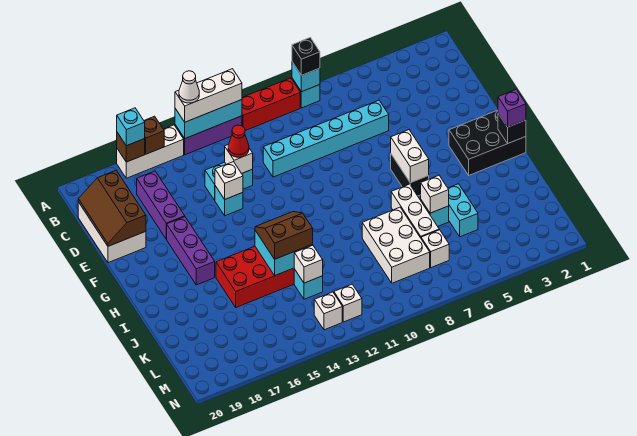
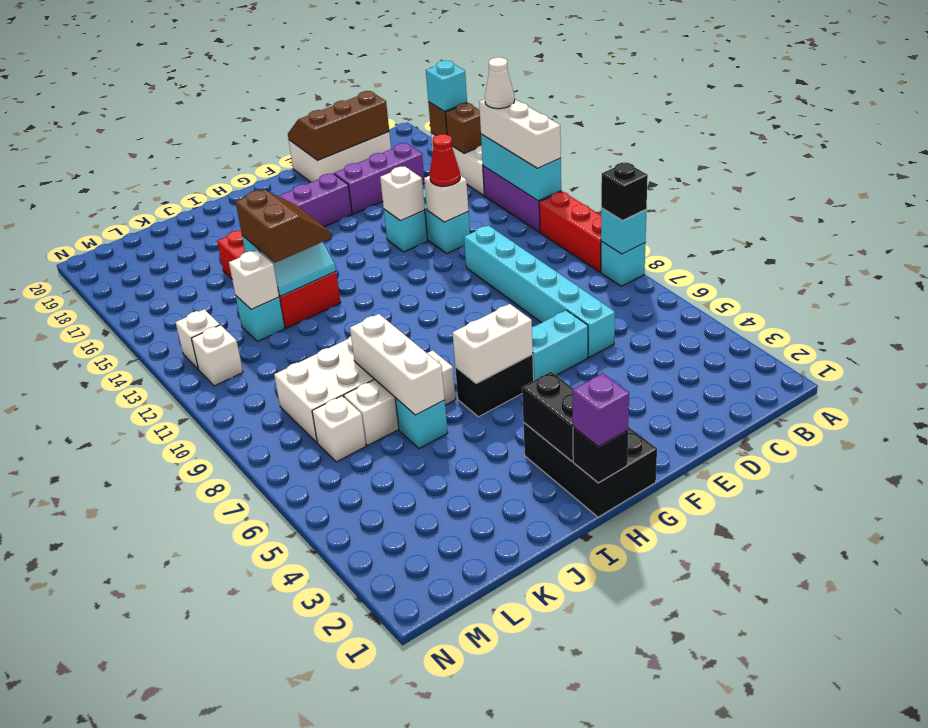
none -> black 1x2 brick [522,372,573,461]
cyan 1x2 brick [448,184,478,237] -> cyan 1x2 brick moved to [532,310,588,380]
white 1x1 brick [421,175,449,213] -> white 1x3 brick [350,314,445,415]

